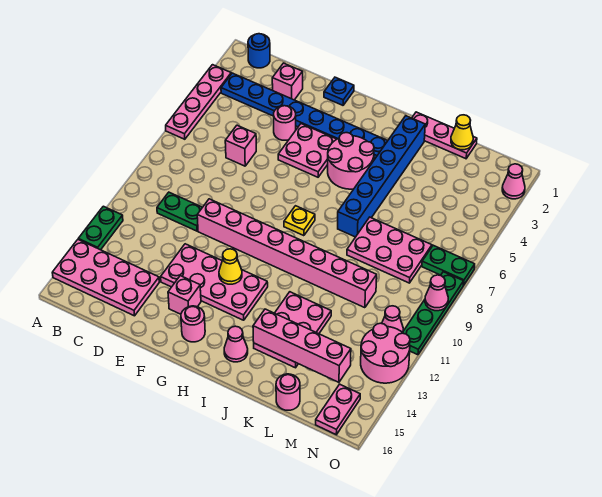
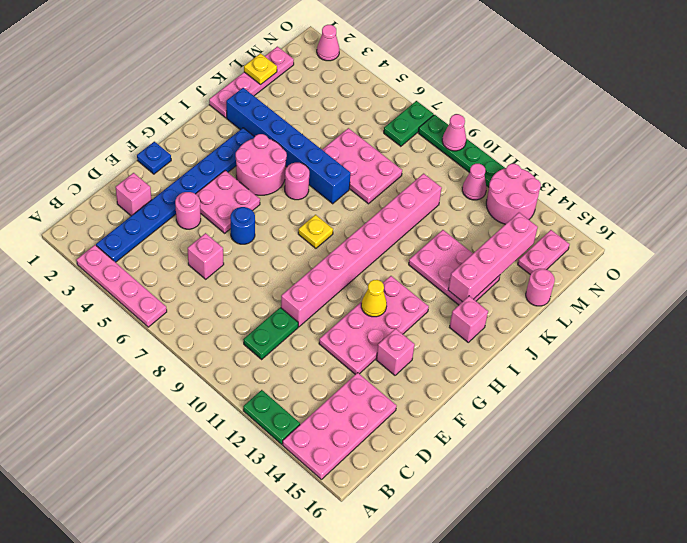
blue 1x1 round brick [248,34,270,68] -> blue 1x1 round brick moved to [230,207,255,244]
pink 1x1 round brick [181,306,205,342] -> pink 1x1 round brick moved to [285,163,309,200]
pink 1x1 cone [224,326,248,362] -> pink 1x1 brick [449,296,488,342]
pink 1x3 plate [412,112,477,159] -> pink 1x4 plate [209,47,294,118]
pink 2x3 plate [347,217,432,283] -> pink 2x3 plate turned to [322,128,402,204]
yellow 1x1 cone [451,115,473,150] -> yellow 1x1 plate [244,53,277,85]
pink 1x2 plate [316,384,360,435] -> pink 1x2 plate turned to [518,230,570,275]

